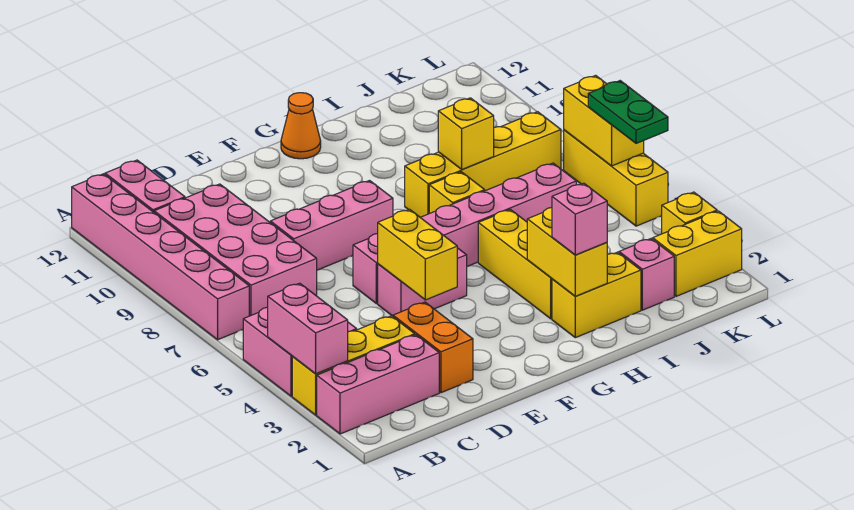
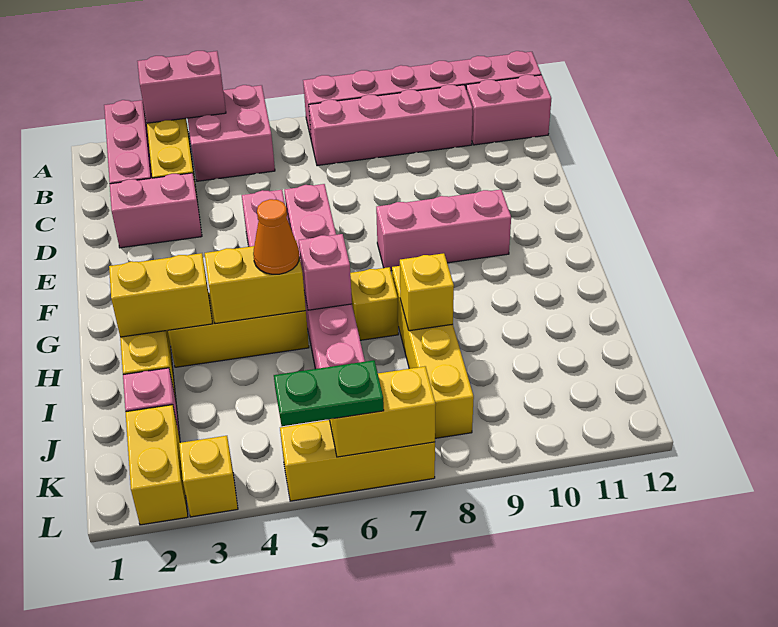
pink 2x4 brick [154,184,317,316] -> pink 1x4 brick [309,85,473,166]
orange 1x2 brick [393,302,473,393] -> pink 1x2 brick [110,173,202,248]
pink 1x3 brick [270,181,393,270] -> pink 1x3 brick turned to [376,189,511,271]
yellow 1x2 brick [378,209,457,300] -> yellow 1x2 brick moved to [205,241,306,324]
orange 1x1 cone [281,93,321,159] -> orange 1x1 cone moved to [253,199,299,274]
pink 1x1 brick [552,183,607,255] -> pink 1x1 brick moved to [299,234,352,310]

